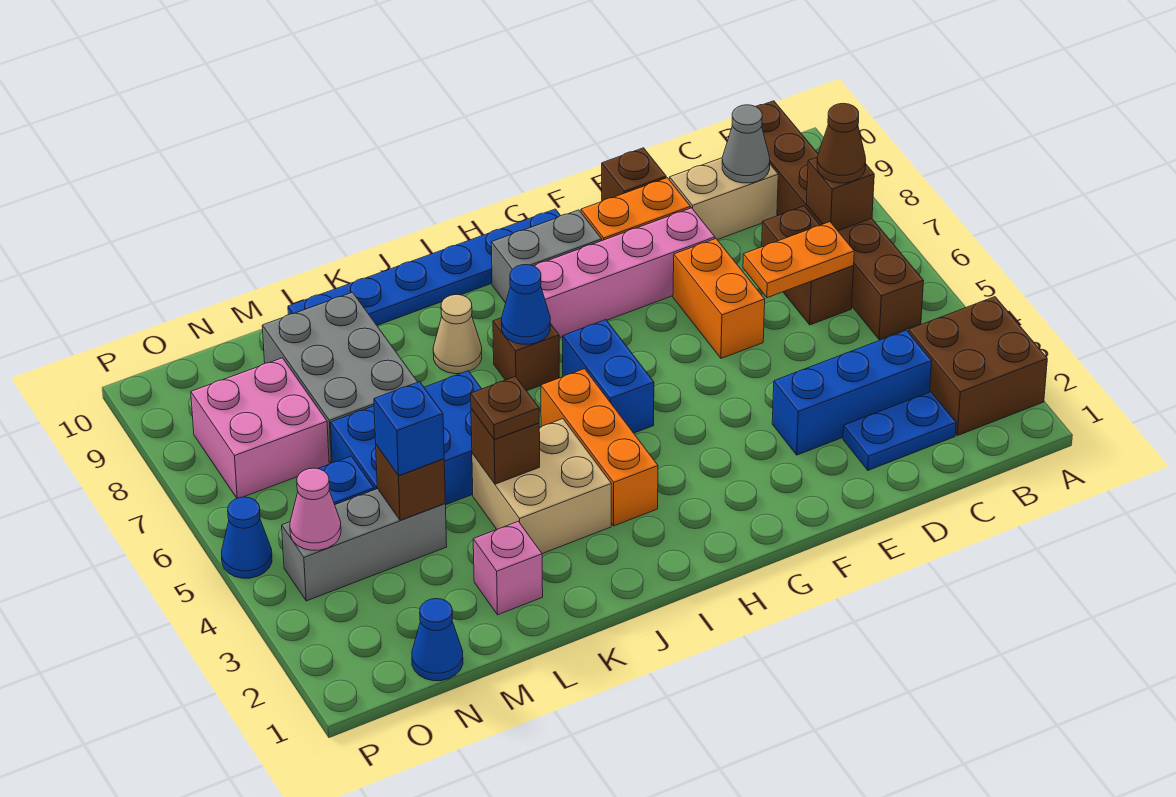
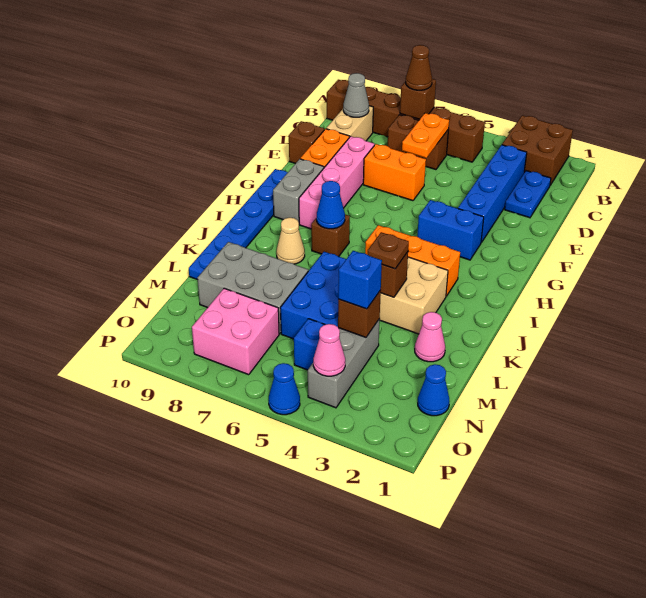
blue 1x3 brick [772,330,932,455] -> blue 1x4 brick [458,145,527,243]
blue 1x2 brick [563,320,654,433] -> blue 1x2 brick moved to [417,200,484,260]
pink 1x1 brick [473,521,543,615] -> pink 1x1 cone [415,312,445,362]

